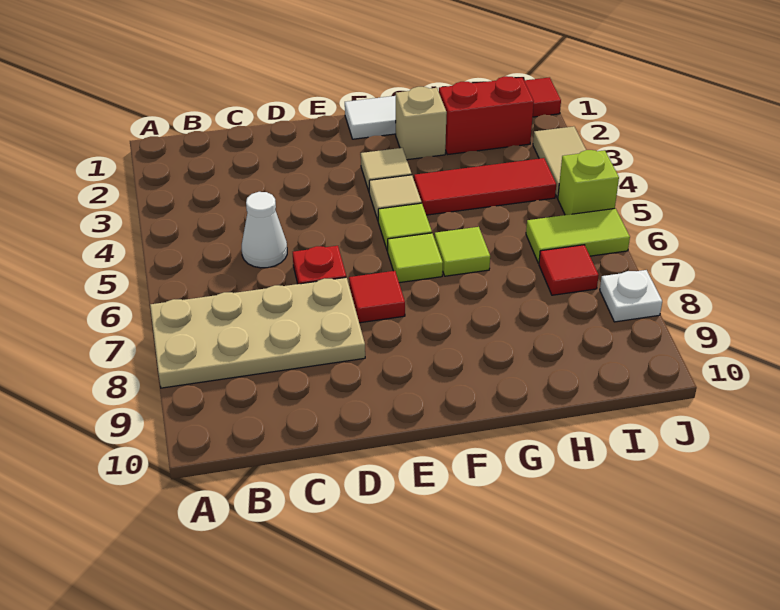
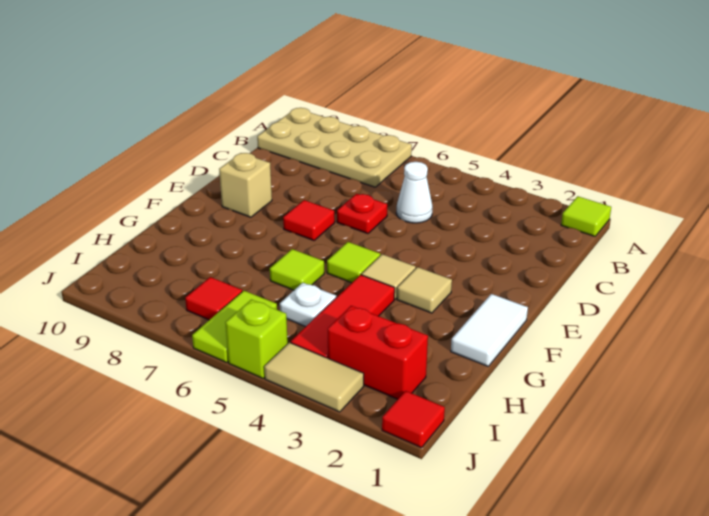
tan 2x4 plate [150,277,365,388] -> tan 2x4 plate turned to [257,108,412,187]
lime 1x1 tile [388,233,443,283] -> lime 1x1 tile moved to [561,196,611,236]
tan 1x1 brick [396,87,447,160] -> tan 1x1 brick moved to [219,153,272,217]
red 1x2 brick [439,76,534,155] -> red 1x2 brick turned to [328,306,428,399]
white 1x1 plate [600,270,662,322] -> white 1x1 plate moved to [280,283,336,327]

